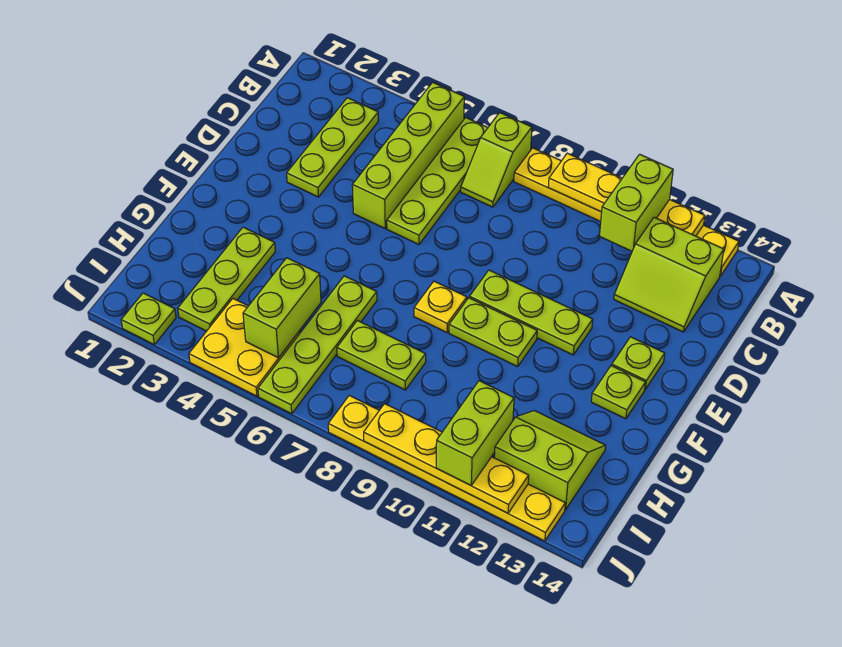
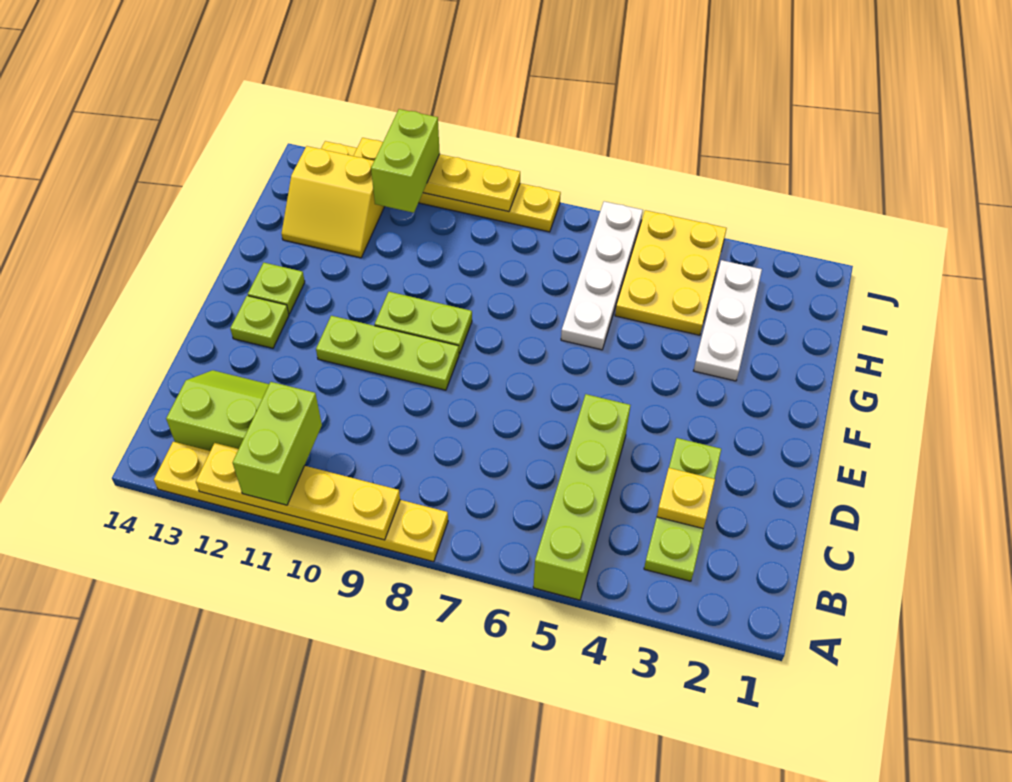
lime 1x4 plate [387,118,488,244] -> none
lime 1x2 slope [461,113,532,207] -> none
yellow 1x1 plate [414,281,467,332] -> yellow 1x1 plate moved to [657,468,715,529]
lime 1x3 plate [178,227,275,331] -> white 1x3 plate [694,260,762,381]
lime 1x4 plate [258,276,377,414] -> white 1x4 plate [561,201,643,350]
lime 1x2 brick [243,258,321,358] -> none
lime 1x2 plate [337,320,426,390] -> none
lime 2x2 slope [494,411,606,510] -> yellow 2x2 slope [281,146,385,258]
yellow 2x2 plate [189,299,300,396] -> yellow 2x3 plate [615,210,727,335]
lime 1x1 plate [121,293,176,345] -> none

